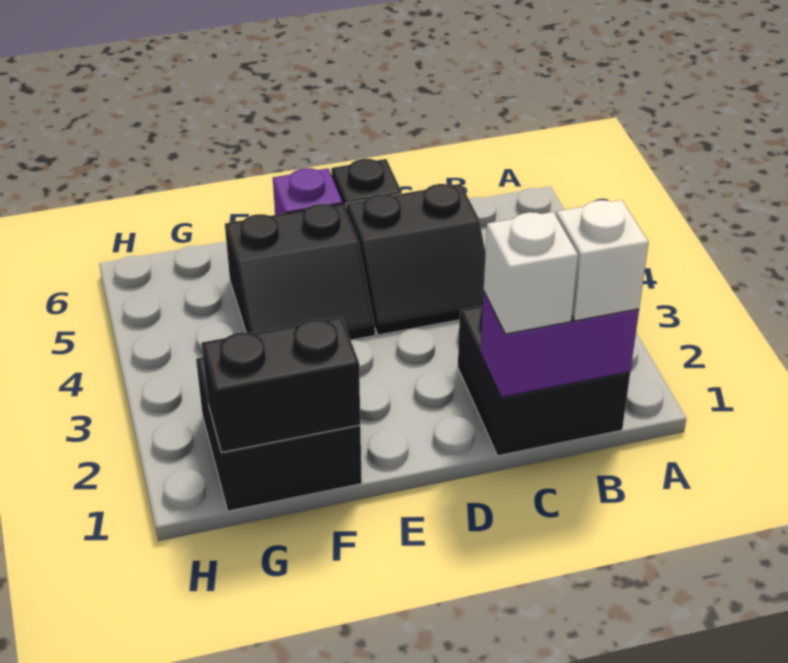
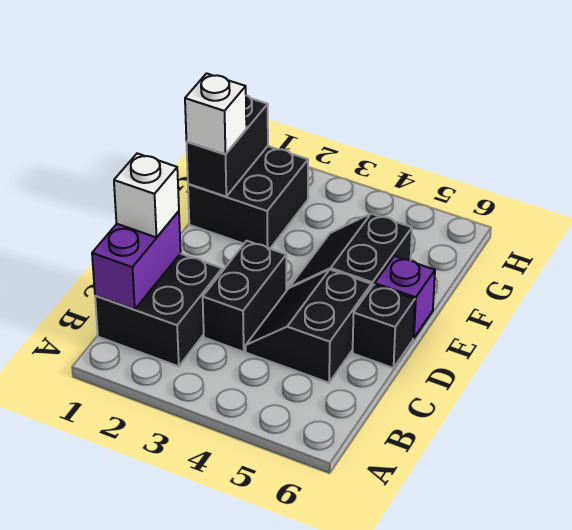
white 1x1 brick [556,200,649,321] -> white 1x1 brick moved to [185,73,246,154]
none -> black 1x2 brick [203,241,286,352]

